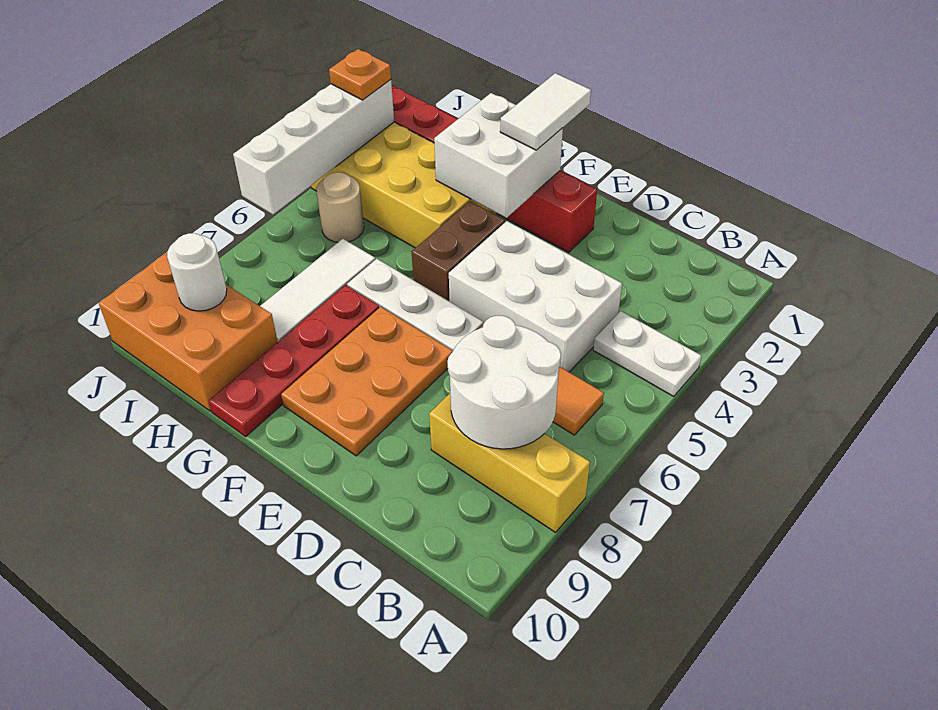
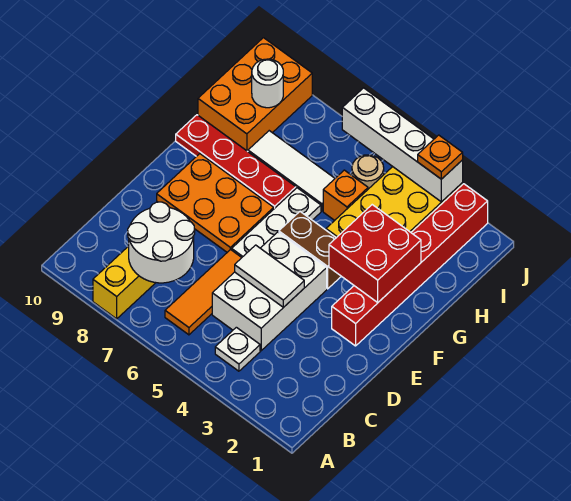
white 1x2 plate [593,311,701,396] -> white 1x1 plate [215,327,260,371]
white 1x2 tile [500,73,591,150] -> white 1x2 tile moved to [235,245,304,307]
white 2x2 brick [434,93,563,218] -> red 2x2 brick [329,205,421,302]
none -> orange 1x1 brick [323,170,368,220]

